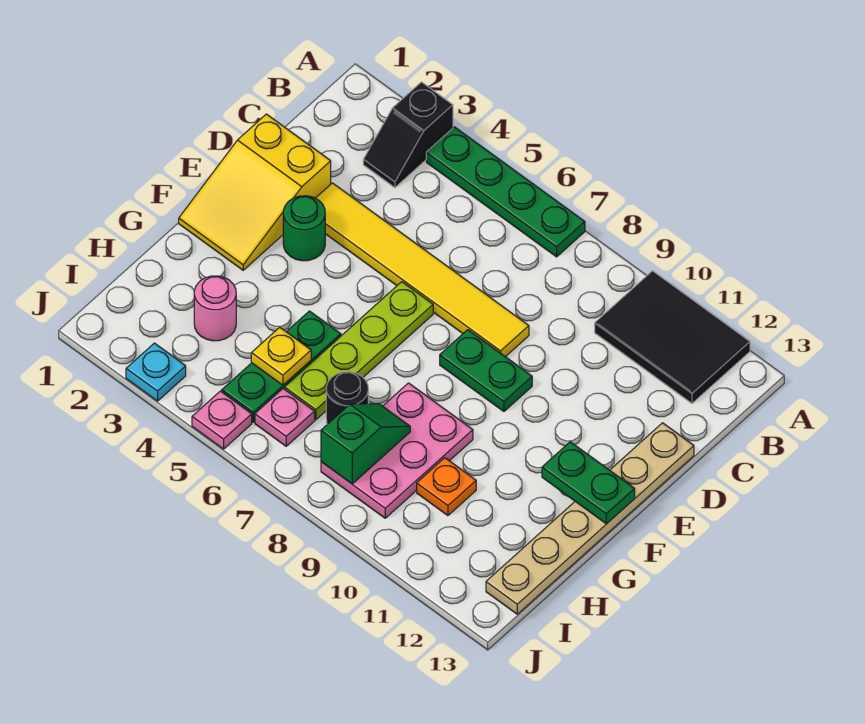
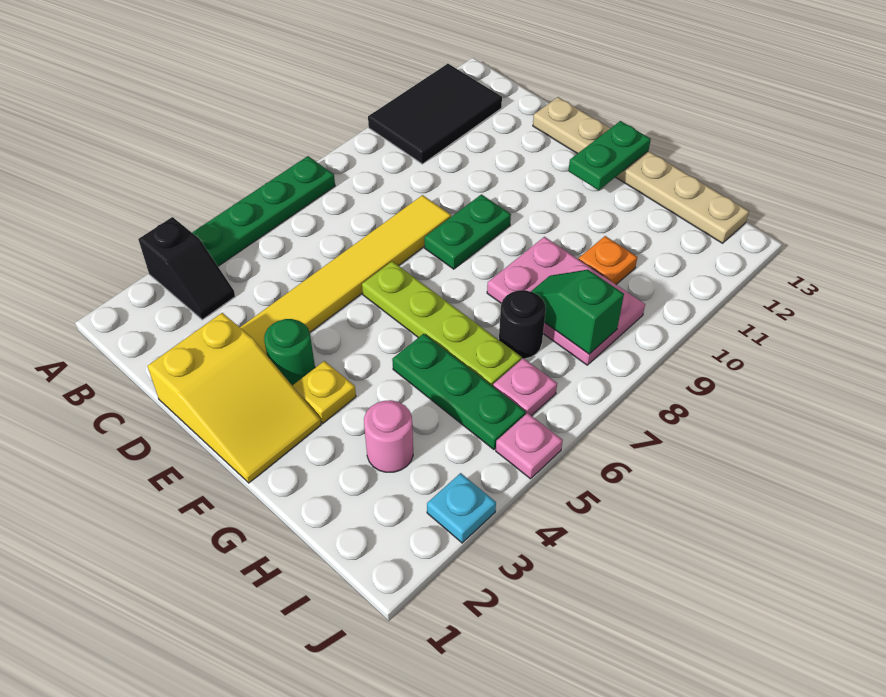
yellow 1x1 plate [251,327,311,385] -> yellow 1x1 plate moved to [292,361,356,423]

